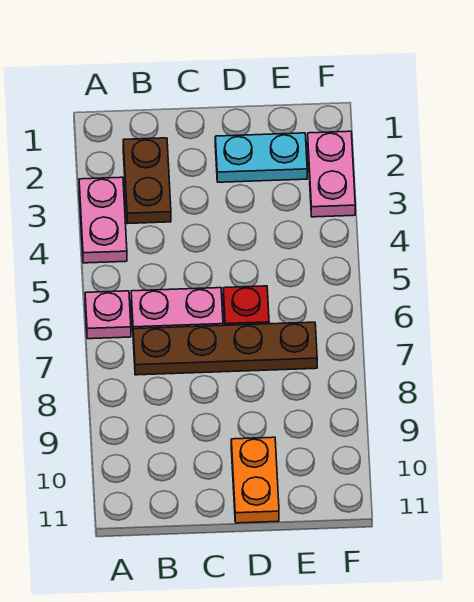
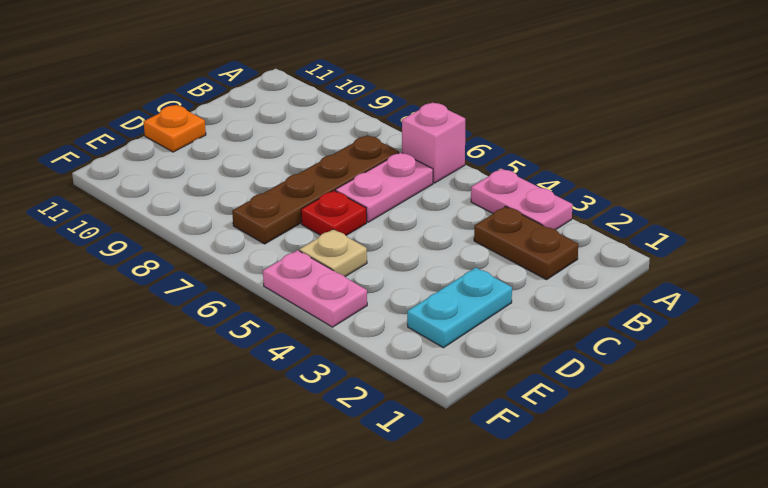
pink 1x1 plate [85,291,131,339] -> pink 1x1 brick [402,102,465,183]
orange 1x2 plate [231,437,279,523] -> orange 1x1 plate [144,105,206,152]
none -> tan 1x1 plate [299,229,367,277]
pink 1x2 plate [308,131,355,217] -> pink 1x2 plate moved to [263,250,367,327]

